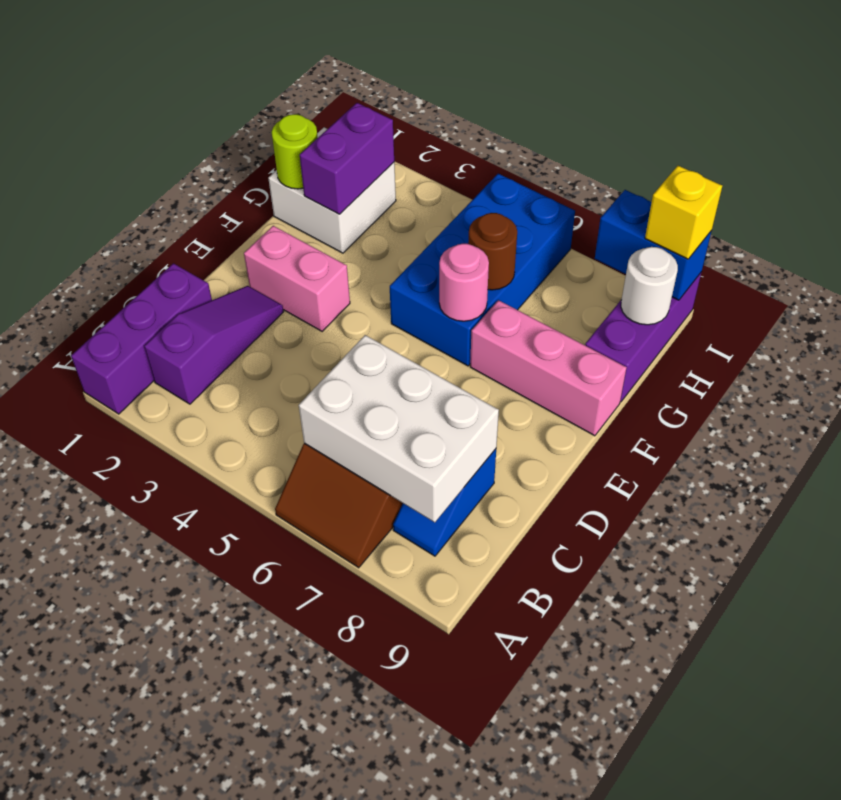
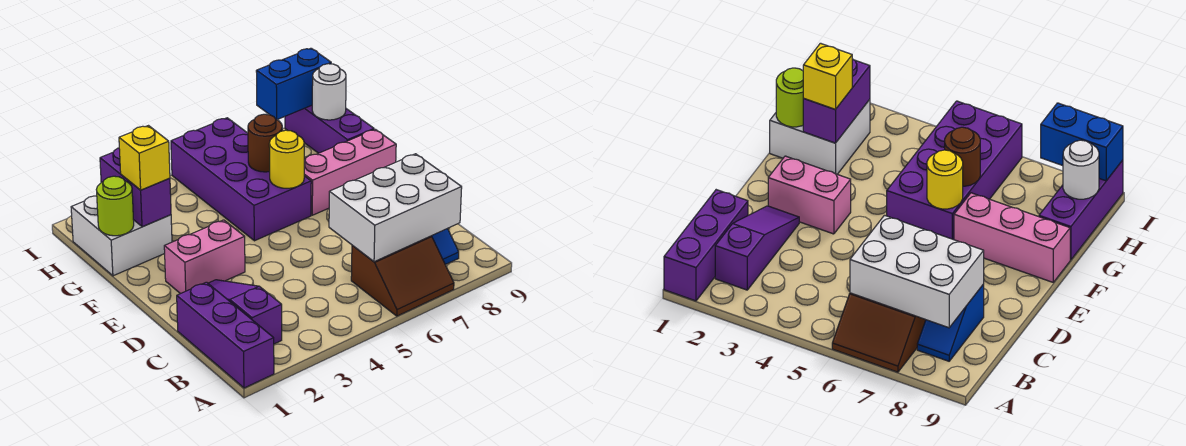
blue 2x4 brick [390,174,575,366] -> purple 2x4 brick [171,118,311,241]
pink 1x1 round brick [439,244,489,321] -> yellow 1x1 round brick [269,130,304,188]
yellow 1x1 brick [645,166,722,259] -> yellow 1x1 brick moved to [119,126,170,190]

